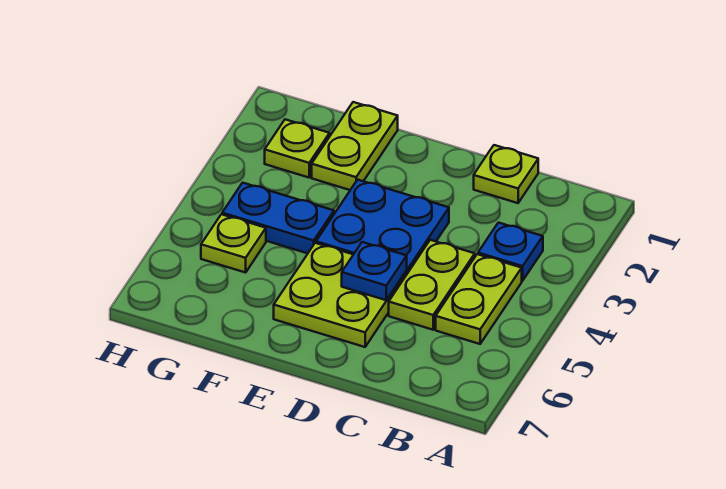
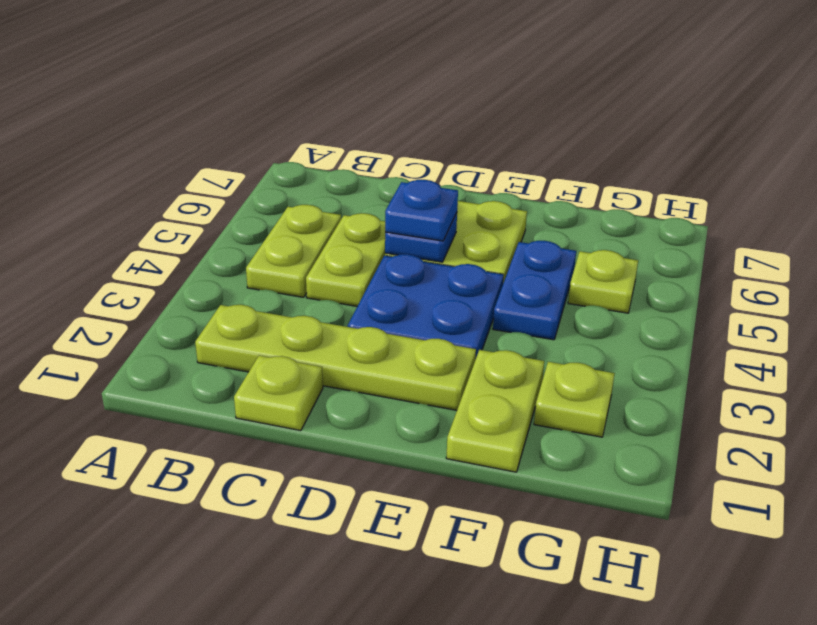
none -> lime 1x4 plate [195,305,476,410]
blue 1x1 plate [478,223,543,281] -> blue 1x1 plate moved to [385,180,458,241]
blue 1x2 plate [222,183,334,253] -> blue 1x2 plate turned to [493,241,576,340]

